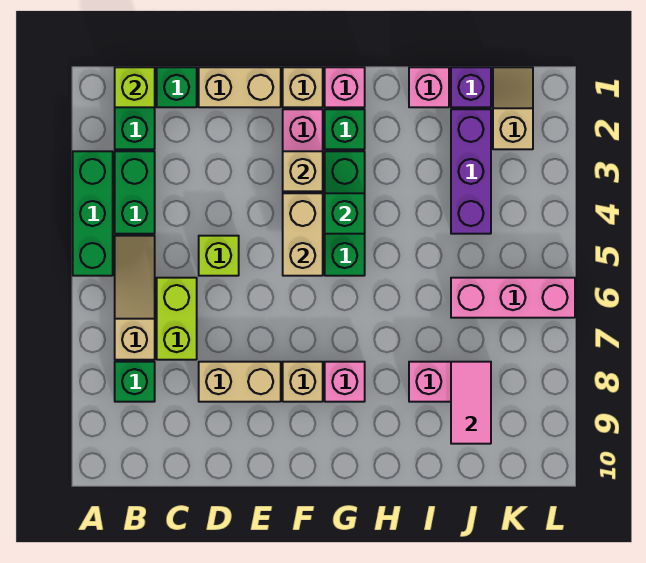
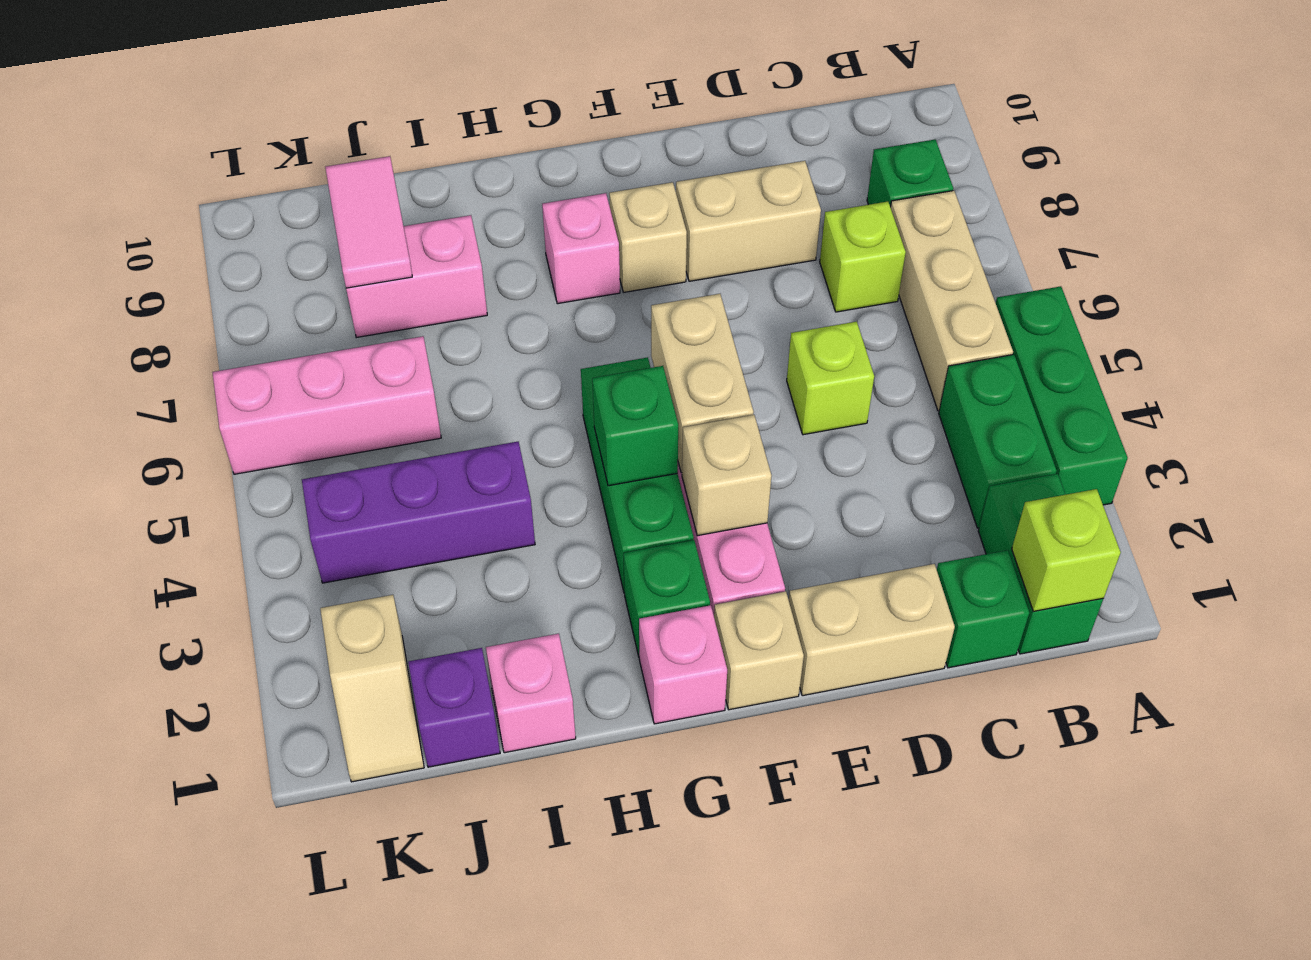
tan 1x3 slope [115,236,155,360] -> tan 1x3 brick [891,191,1013,411]
lime 1x2 brick [157,278,197,360] -> lime 1x1 brick [820,202,906,312]
purple 1x3 brick [451,109,491,234] -> purple 1x3 brick turned to [302,442,535,583]

